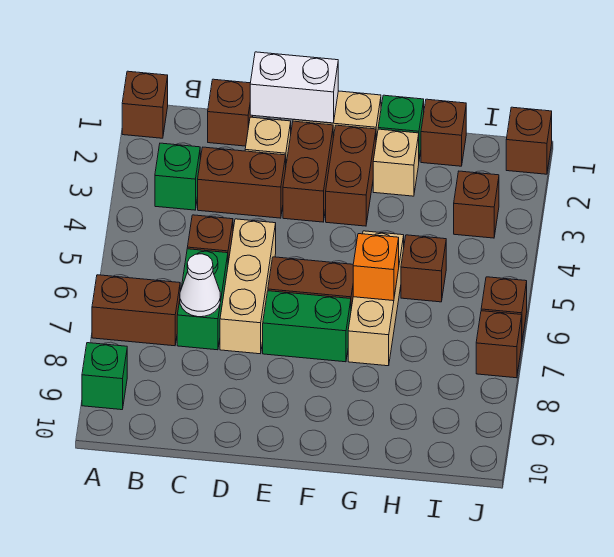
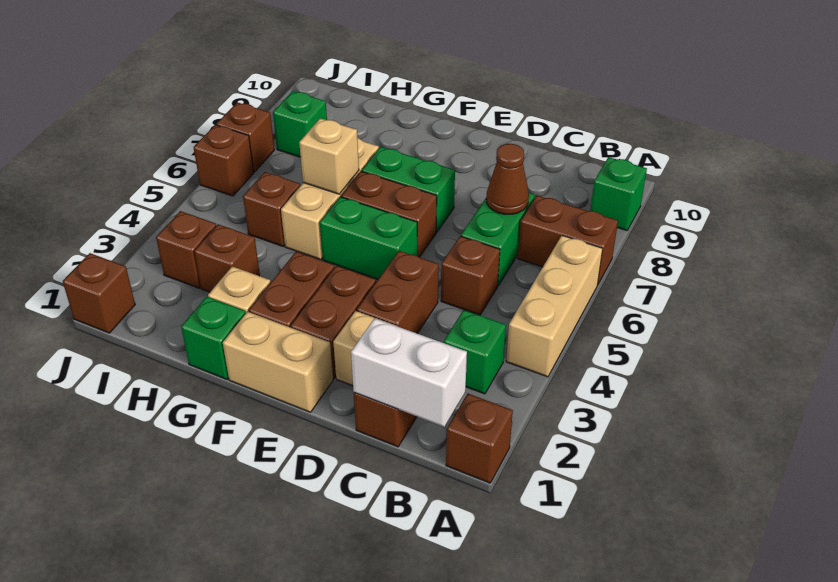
brown 1x2 brick [198,147,286,218] -> brown 1x2 brick turned to [357,251,439,333]
white 1x1 cone [180,254,220,317] -> brown 1x1 cone [486,144,529,214]
white 1x2 brick [250,52,338,123] -> white 1x2 brick moved to [351,318,467,427]
tan 1x3 brick [220,219,276,354] -> tan 1x3 brick moved to [506,235,603,377]
none -> green 1x2 brick [320,197,417,279]
orange 1x1 brick [353,234,399,301] -> tan 1x1 brick [299,118,359,194]
brown 1x1 brick [421,99,466,166] -> brown 1x1 brick moved to [194,224,260,292]
none -> green 1x1 brick [273,91,327,157]

